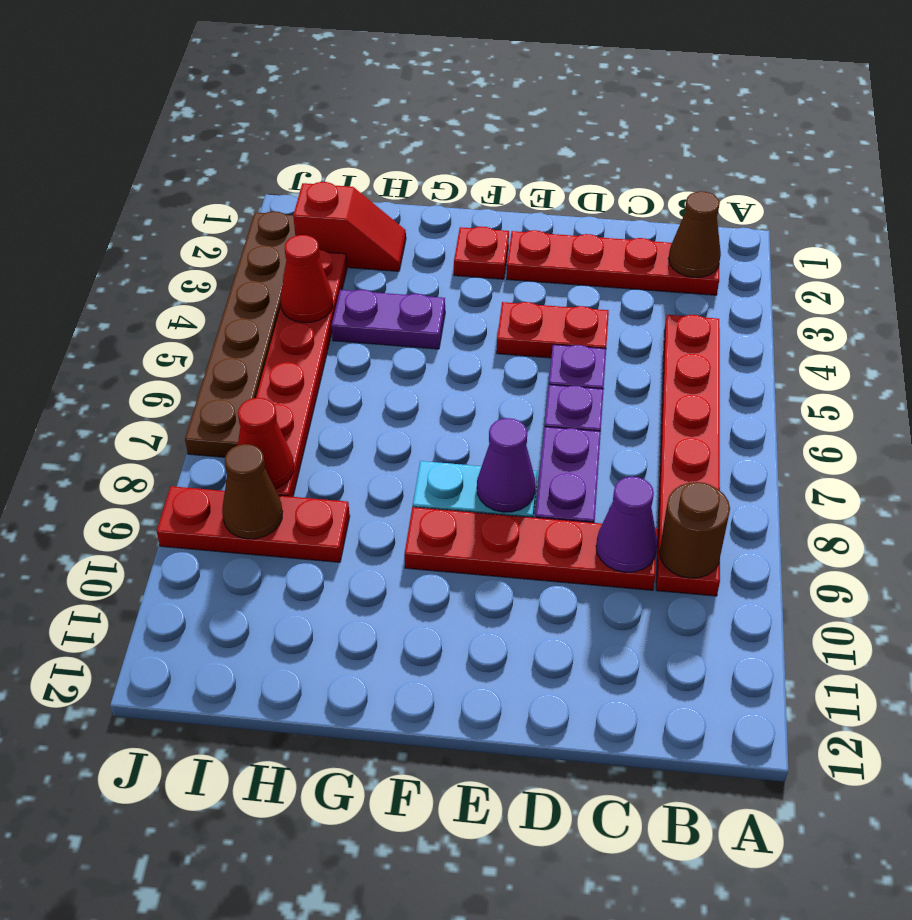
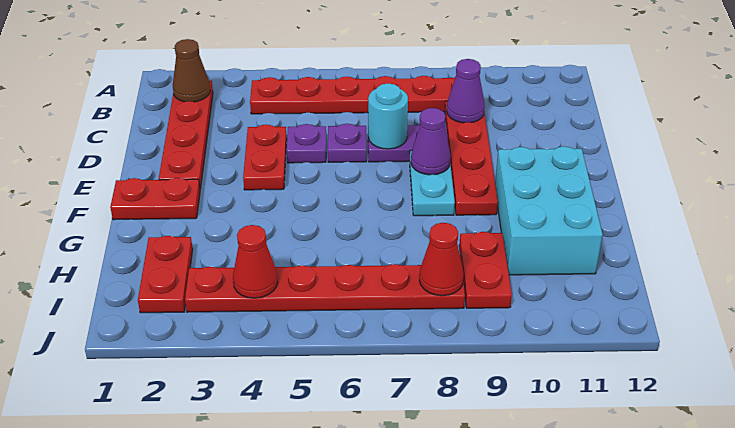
brown 1x1 round brick [659,482,730,578] -> none
none -> cyan 1x1 round brick [368,83,408,149]
red 1x1 plate [454,226,509,279] -> red 1x2 plate [110,178,200,220]
none -> cyan 2x3 brick [495,146,603,275]
purple 1x2 plate [331,290,445,349] -> none
red 1x2 slope [293,182,406,271] -> red 1x2 plate [138,236,193,313]
red 1x3 plate [157,486,350,562] -> red 1x2 plate [459,232,512,308]
brown 1x1 cone [222,444,283,539] -> none
brown 1x6 plate [185,211,295,457] -> none

